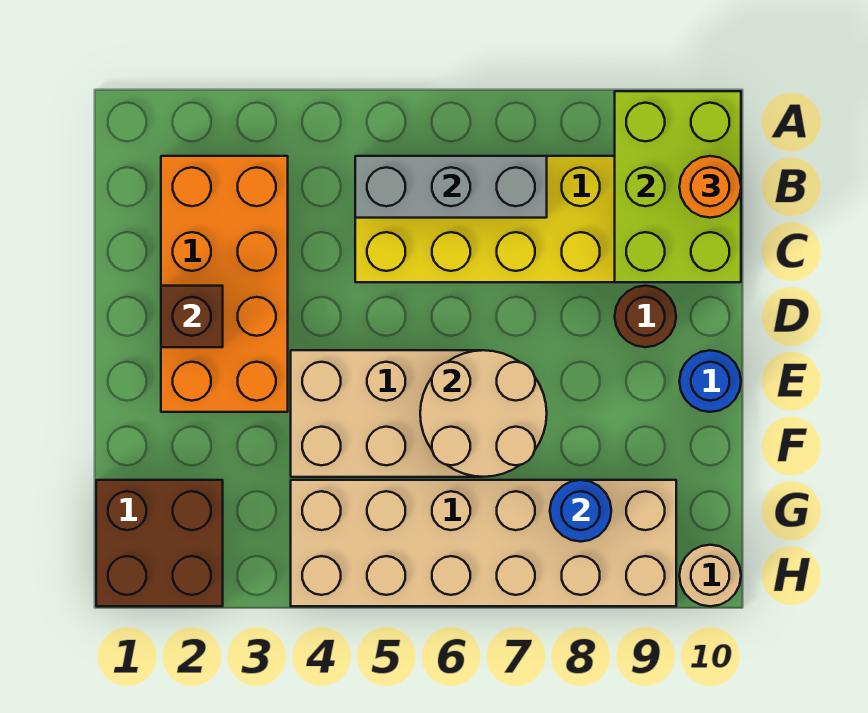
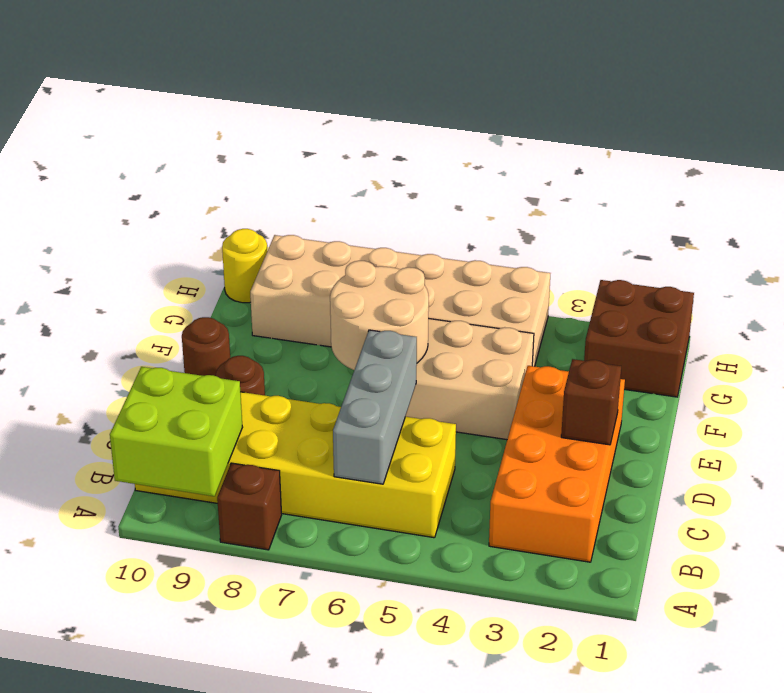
none -> brown 1x1 brick [217,463,282,550]
lime 2x3 brick [615,91,741,282] -> lime 2x2 brick [110,367,243,496]
grey 1x3 brick [355,156,547,218] -> grey 1x3 brick turned to [333,330,417,484]
orange 1x1 round brick [679,156,741,218] -> none
blue 1x1 round brick [679,350,741,412] -> brown 1x1 round brick [182,317,230,376]
blue 1x1 round brick [550,480,611,542] -> none
tan 1x1 round brick [679,545,741,606] -> yellow 1x1 round brick [222,229,267,303]

